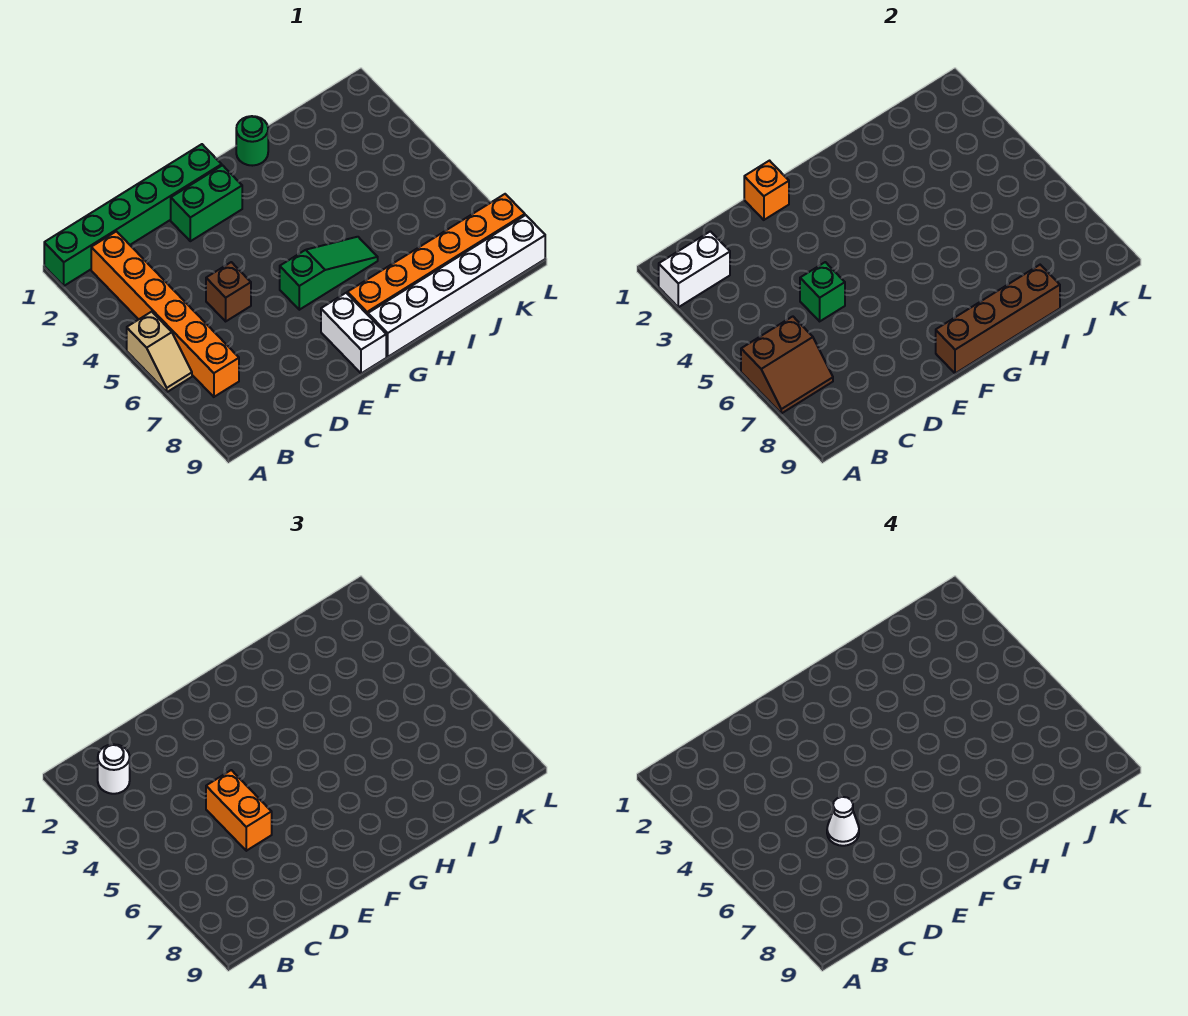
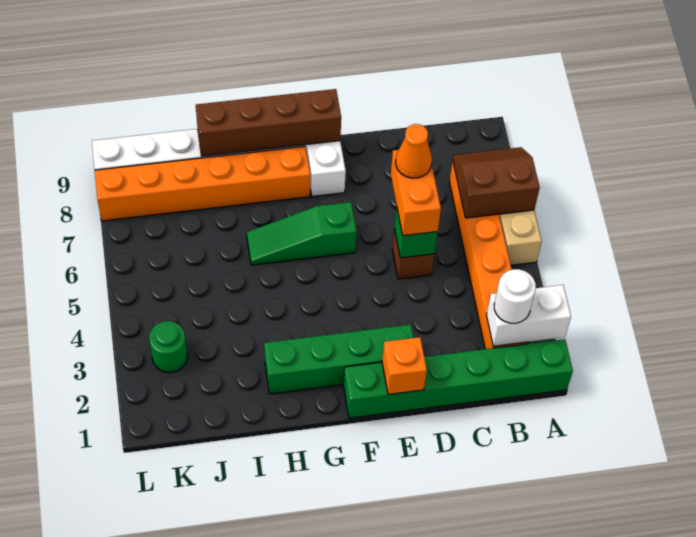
white 1x1 cone [827,797,859,846] -> orange 1x1 cone [396,124,432,178]
green 1x2 brick [171,165,242,241] -> green 1x4 brick [264,325,414,394]
green 1x1 round brick [236,116,268,166] -> green 1x1 round brick moved to [149,321,187,373]

